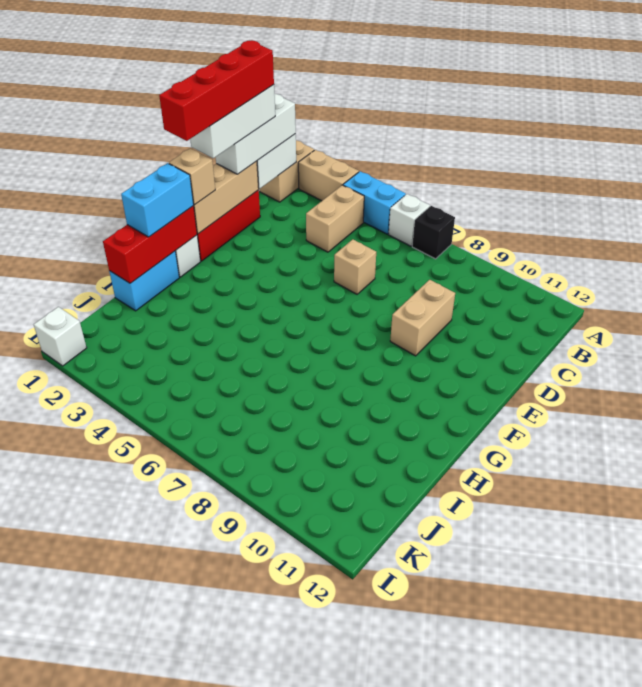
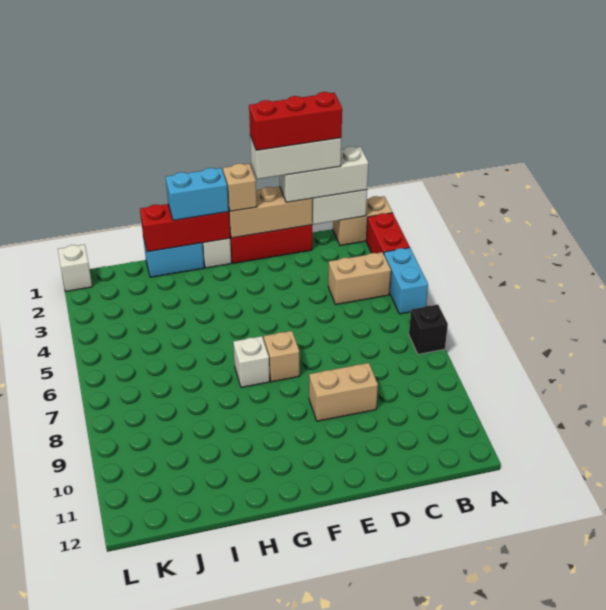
tan 1x2 brick [298,150,359,201] -> red 1x2 brick [366,213,410,254]
white 1x1 brick [388,194,430,246] -> white 1x1 brick moved to [233,336,270,387]
red 1x4 brick [159,40,274,141] -> red 1x3 brick [249,92,342,150]
tan 1x1 brick [334,239,376,294] -> tan 1x1 brick moved to [264,331,300,382]

